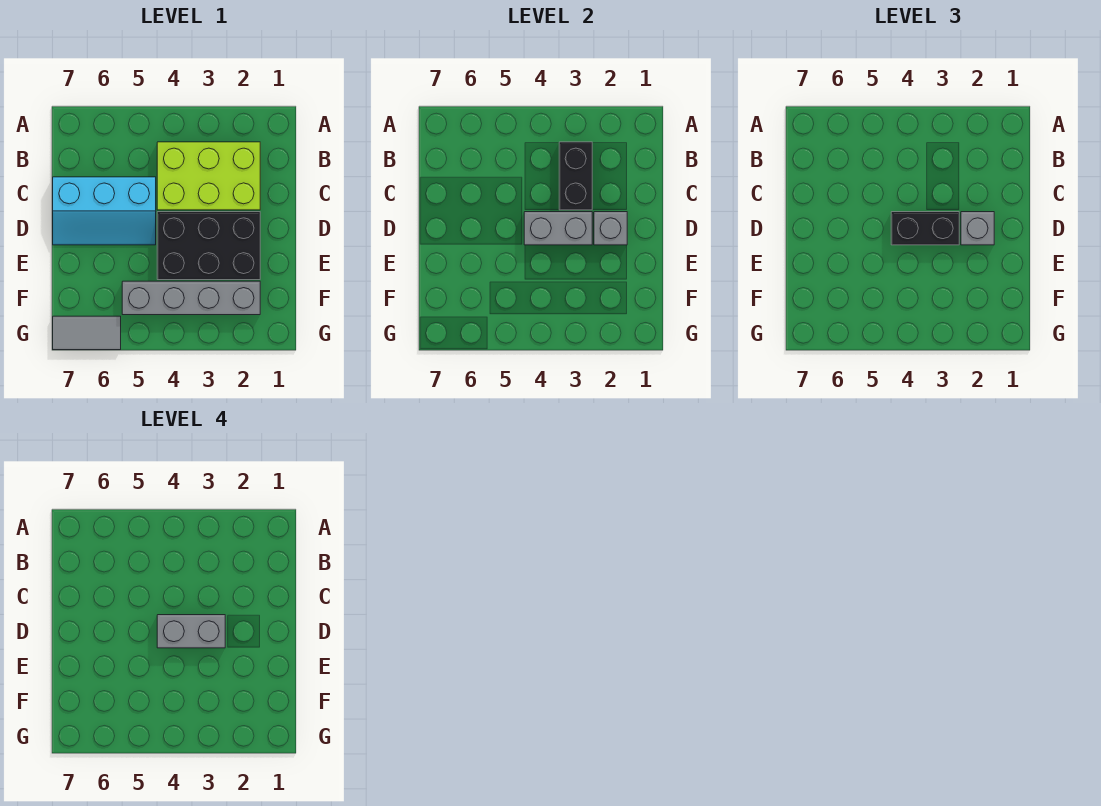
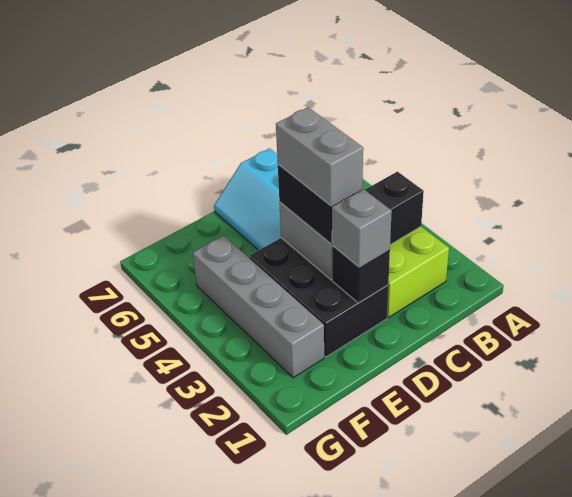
grey 1x1 brick [594,212,627,245] -> black 1x1 brick [332,246,390,303]
grey 1x2 tile [53,316,121,350] -> none

